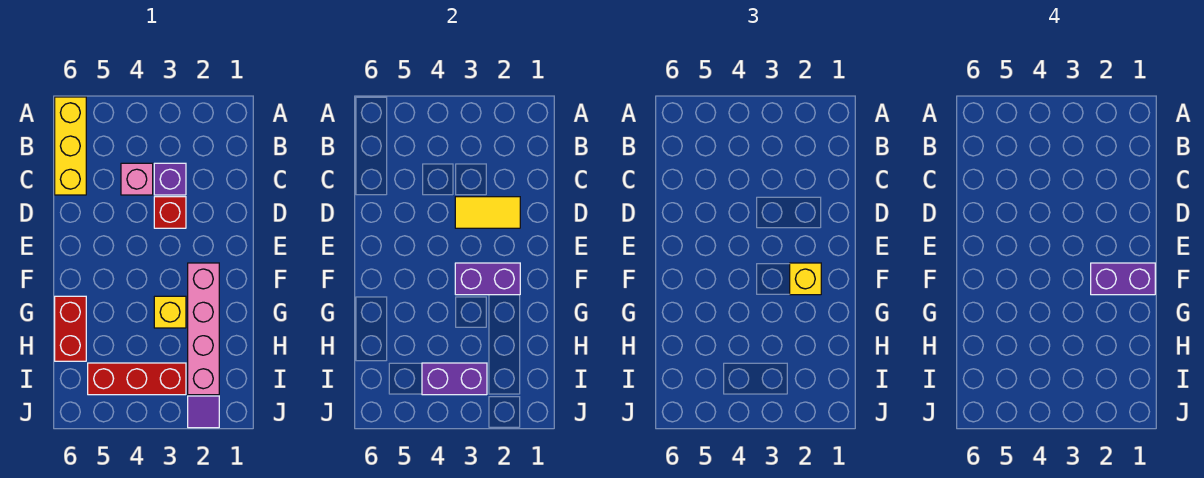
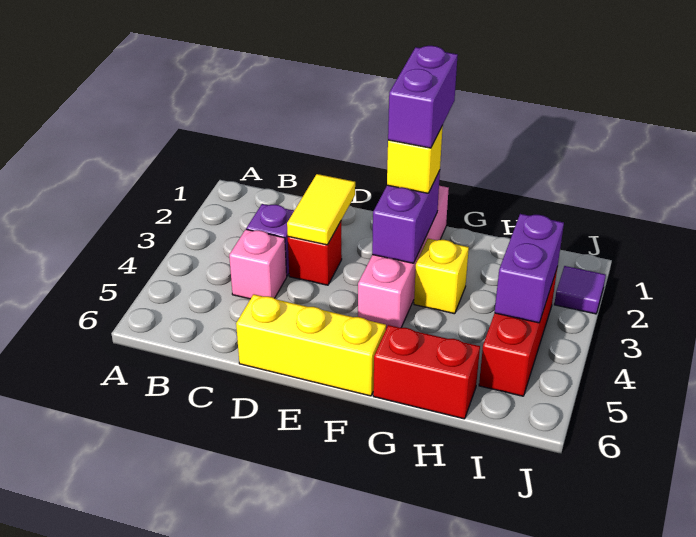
yellow 1x3 brick [55,97,86,195] -> yellow 1x3 brick moved to [236,294,386,396]
pink 1x4 brick [188,263,219,395] -> pink 1x4 brick turned to [358,186,449,329]

